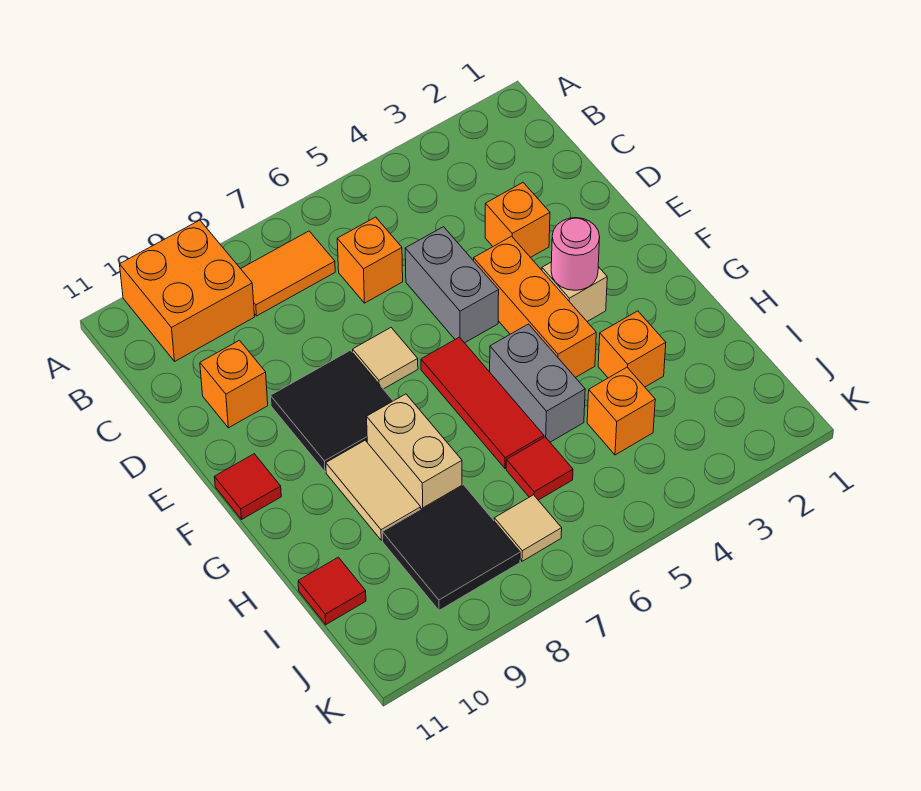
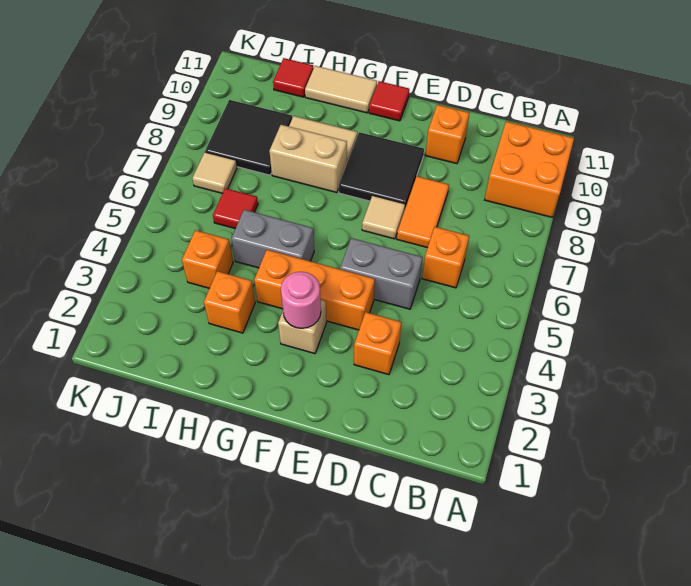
orange 1x2 tile [241,231,335,316] -> orange 1x2 tile moved to [397,176,449,248]
red 1x3 tile [421,337,544,468] -> none
none -> tan 1x2 tile [305,66,377,113]

